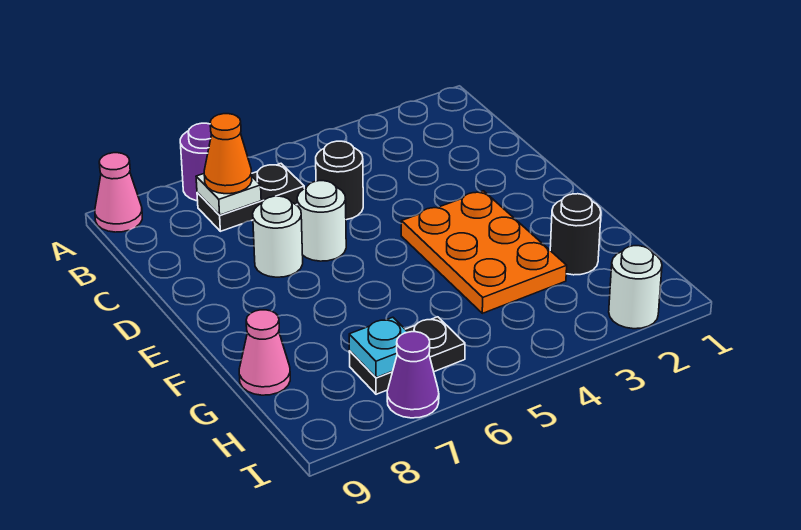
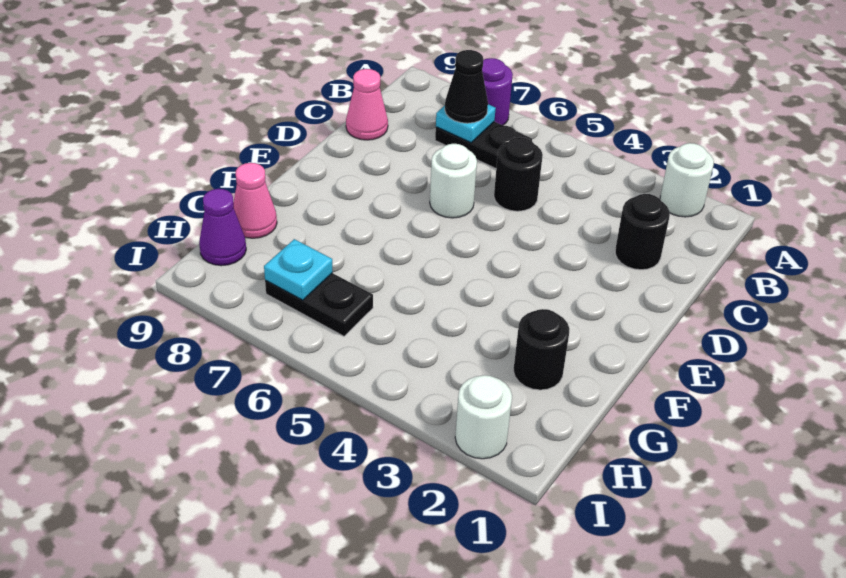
pink 1x1 cone [95,153,142,232] -> pink 1x1 cone moved to [346,69,388,140]
white 1x1 plate [196,174,261,215] -> cyan 1x1 plate [436,104,496,143]
orange 1x1 cone [204,114,252,194] -> black 1x1 cone [445,50,488,123]
none -> black 1x1 round brick [615,194,670,270]
white 1x1 round brick [253,196,303,277] -> white 1x1 round brick moved to [660,143,714,217]
orange 2x3 plate [401,191,567,313] -> none
purple 1x1 cone [387,332,439,418] -> purple 1x1 cone moved to [199,189,246,266]

